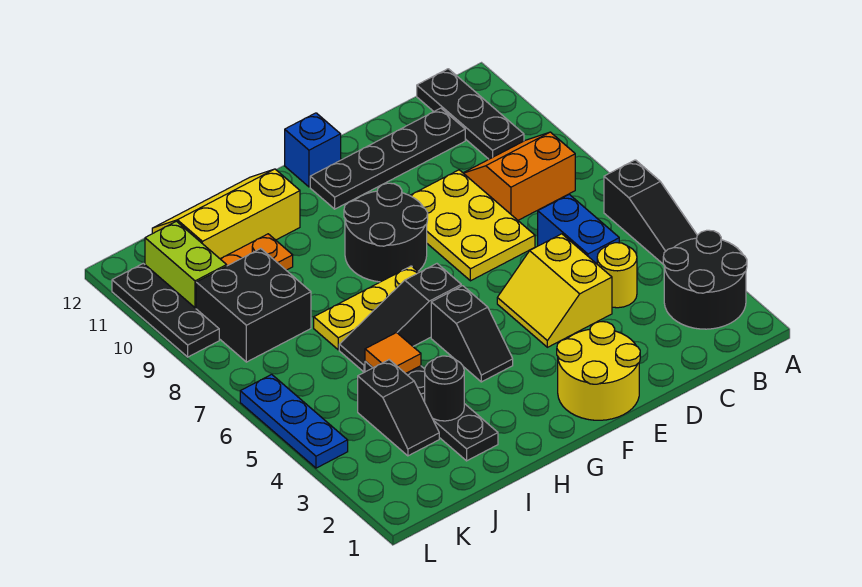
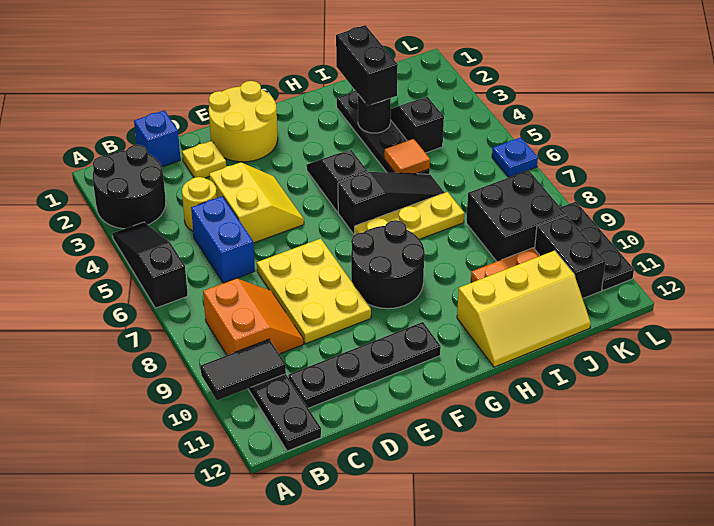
none -> black 1x2 tile [201,339,286,400]
orange 2x2 slope [464,132,575,220] -> orange 2x2 slope turned to [203,278,304,355]
none -> yellow 1x1 plate [182,141,226,178]
blue 1x1 brick [285,113,341,187] -> blue 1x1 brick moved to [134,110,181,167]
none -> black 1x2 brick [336,25,398,106]
lime 1x2 brick [145,221,227,308] -> black 1x2 brick [535,215,606,299]
blue 1x3 plate [240,374,348,468] -> blue 1x1 plate [492,137,538,177]

